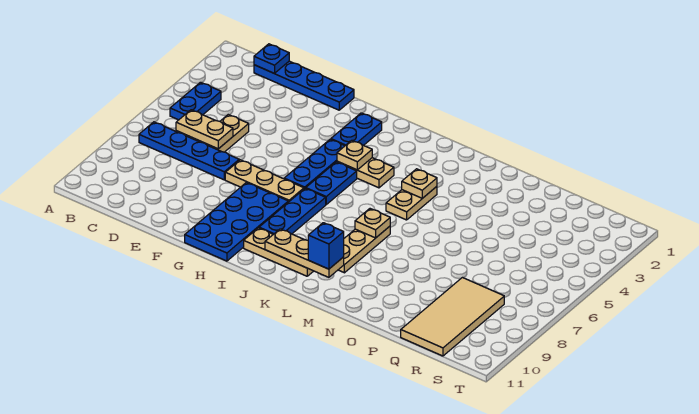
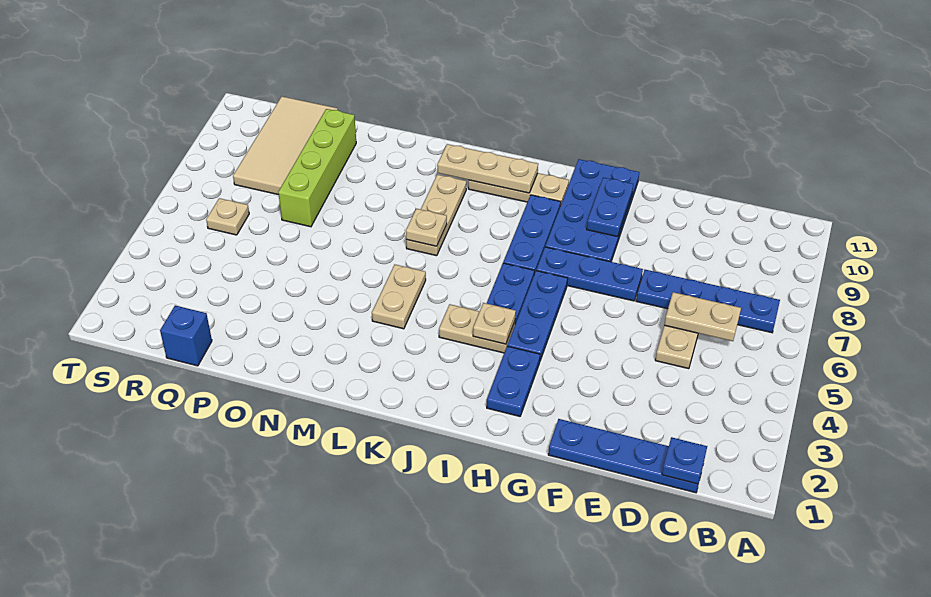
blue 1x2 plate [170,82,221,120] -> blue 1x2 plate moved to [587,177,633,237]
tan 1x3 plate [225,160,304,202] -> blue 1x3 plate [536,247,643,301]
tan 1x1 plate [402,169,437,198] -> tan 1x1 plate moved to [206,198,249,235]
blue 1x1 brick [308,223,344,269] -> blue 1x1 brick moved to [160,305,212,366]
none -> lime 1x4 brick [278,109,356,227]

